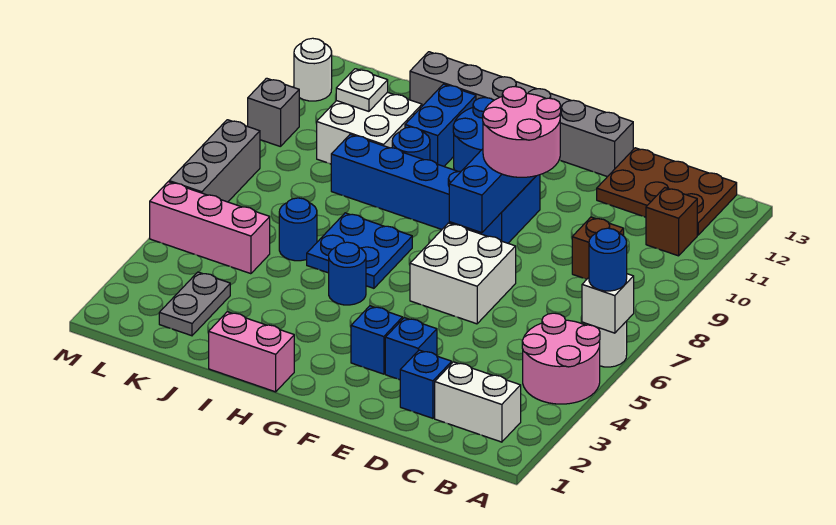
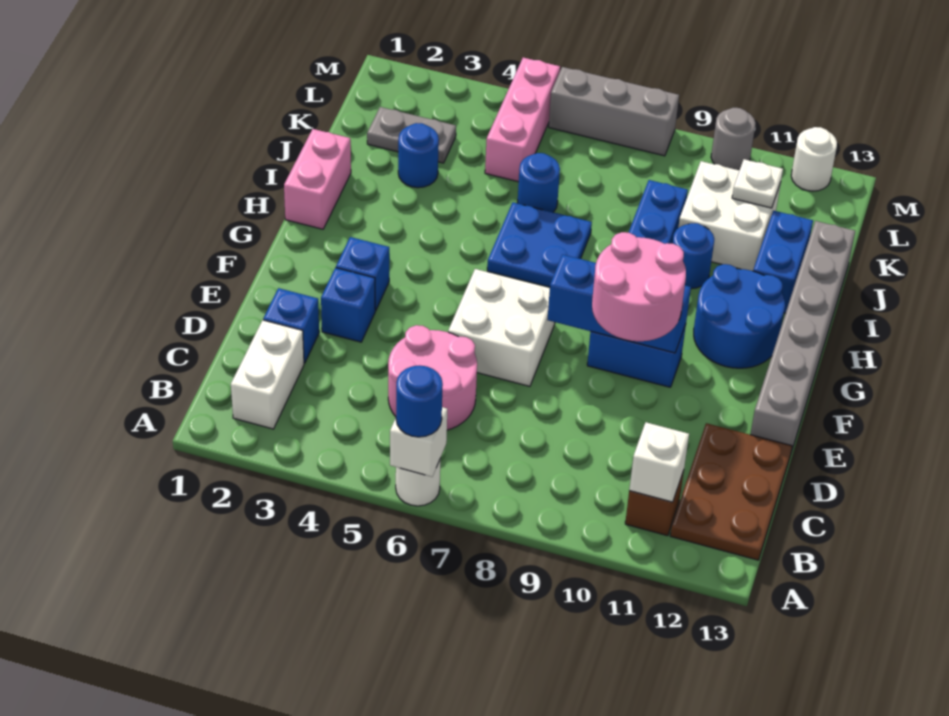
pink 2x2 round brick [522,313,600,404] -> pink 2x2 round brick moved to [388,325,477,430]
none -> white 1x1 brick [629,422,689,502]
brown 1x1 brick [572,217,624,279] -> none
blue 1x1 round brick [329,242,366,305] -> blue 1x1 round brick moved to [398,123,439,188]
blue 1x2 brick [405,84,476,166] -> blue 1x2 brick turned to [753,211,813,313]
grey 1x1 brick [248,78,299,147] -> grey 1x1 round brick [711,108,755,170]

